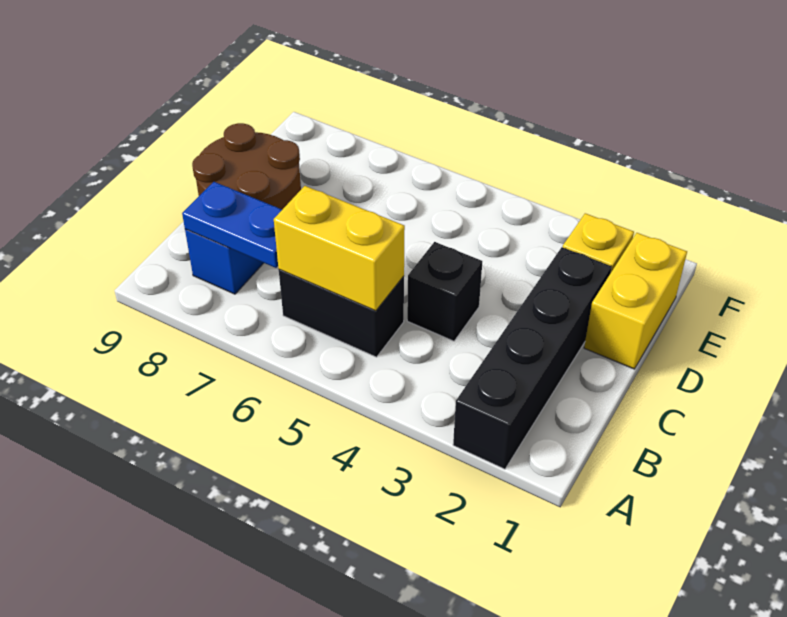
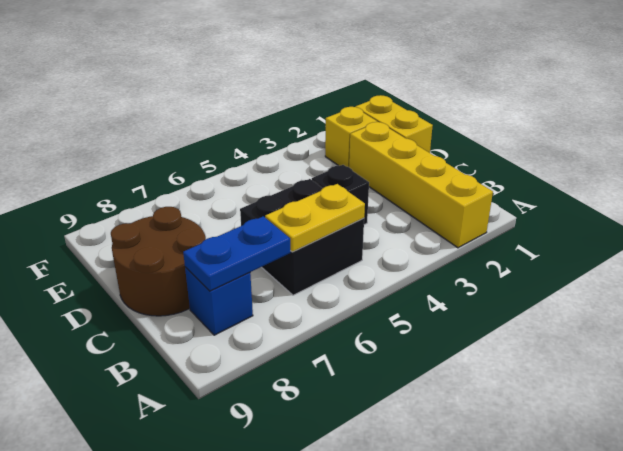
black 1x4 brick [453,247,612,469] -> yellow 1x4 brick [349,122,493,248]
black 1x2 brick [279,270,404,357] -> black 2x2 brick [240,179,364,295]
yellow 1x2 brick [274,186,405,311] -> yellow 1x2 plate [265,184,365,252]

